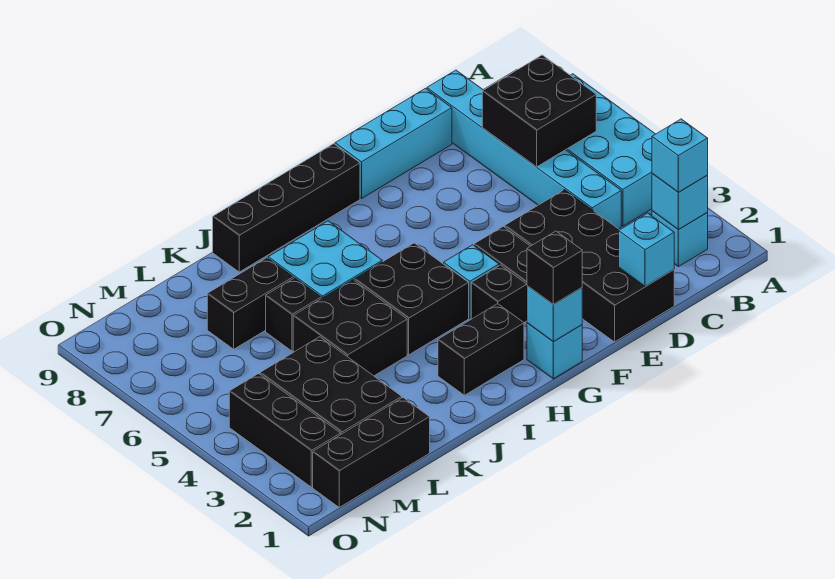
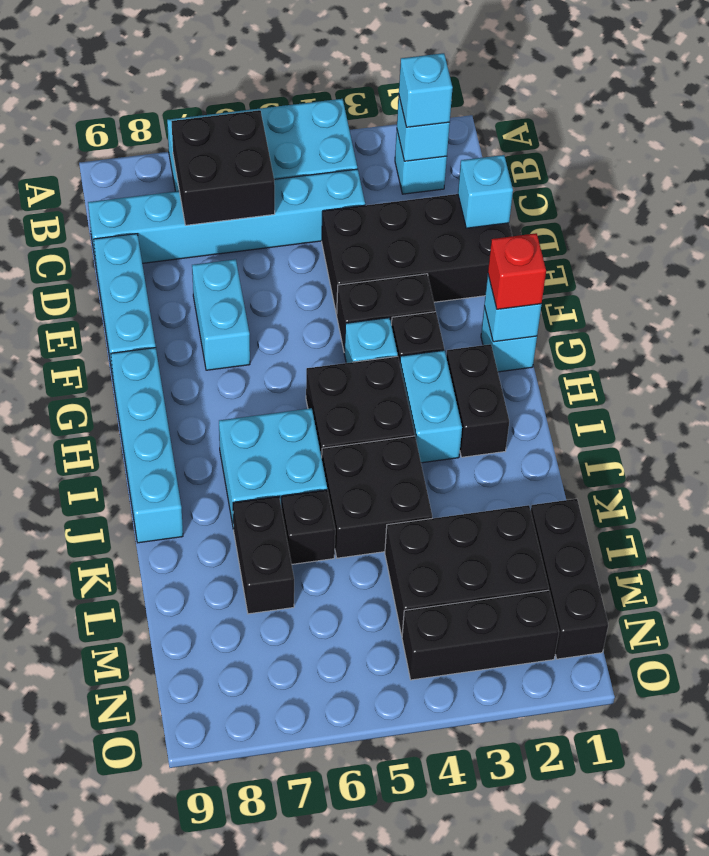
none -> cyan 1x2 brick [192,259,250,370]
black 1x1 brick [527,231,582,305] -> red 1x1 brick [488,233,546,309]
black 1x4 brick [213,144,360,272] -> cyan 1x4 brick [111,348,183,543]
none -> cyan 1x2 brick [400,350,462,463]

